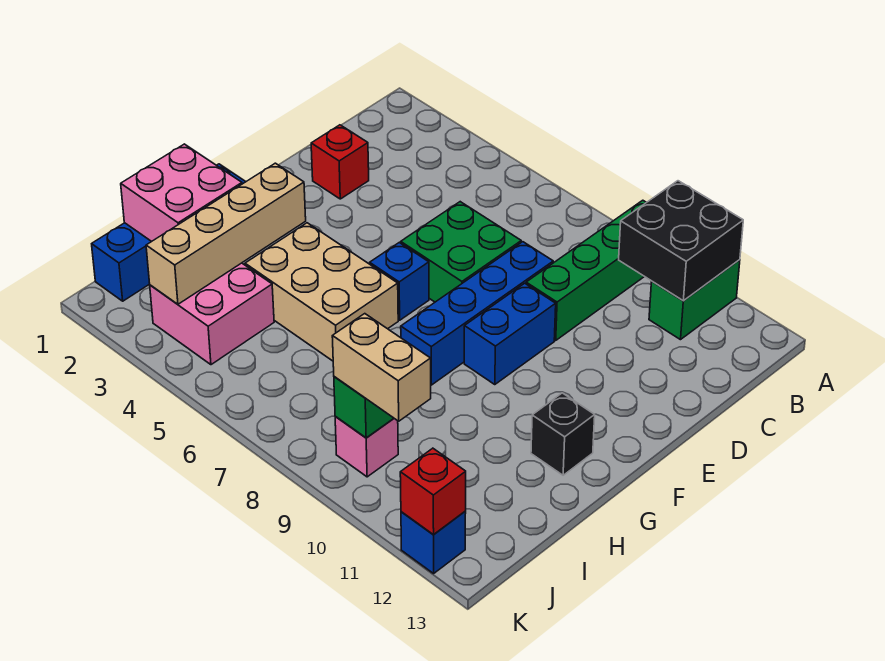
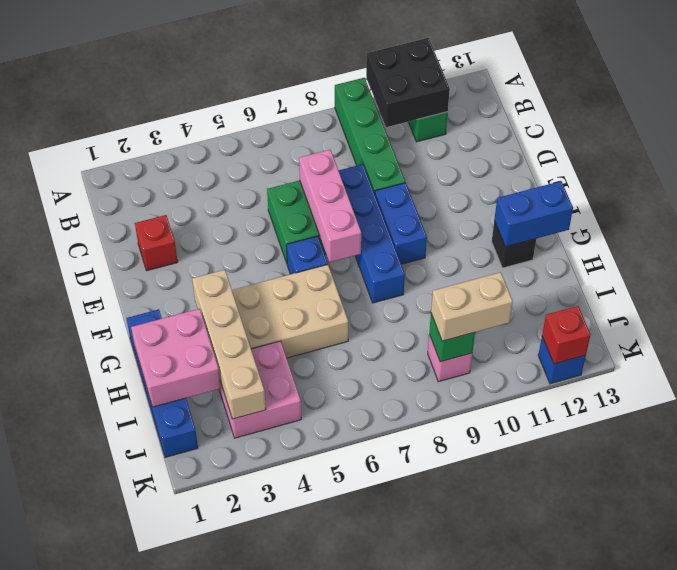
none -> pink 1x3 brick [299,150,361,262]
none -> blue 1x2 brick [494,181,573,247]

